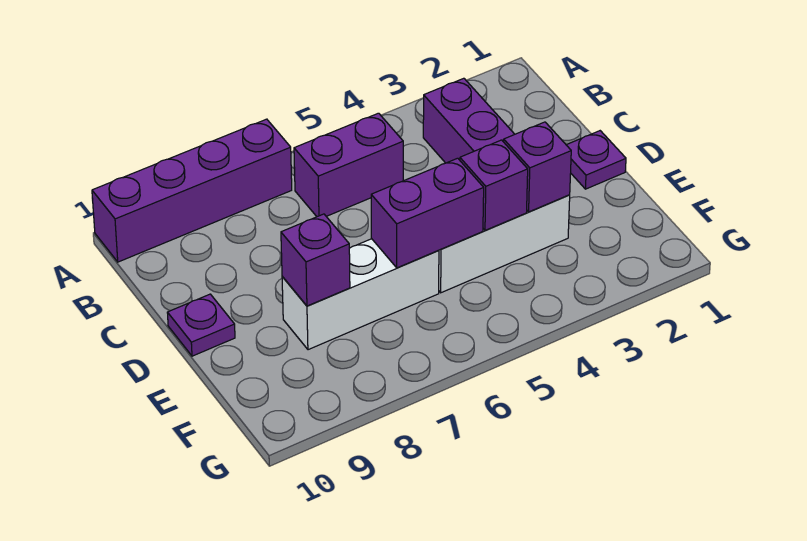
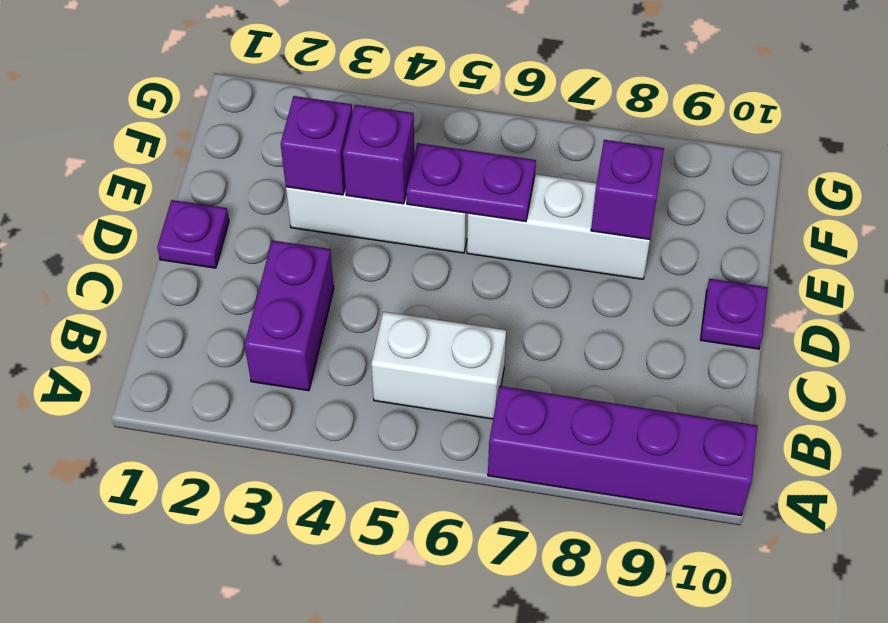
purple 1x2 brick [294,113,403,217] -> white 1x2 brick [371,312,506,419]
purple 1x2 brick [371,158,484,268] -> purple 1x2 plate [406,143,536,222]

